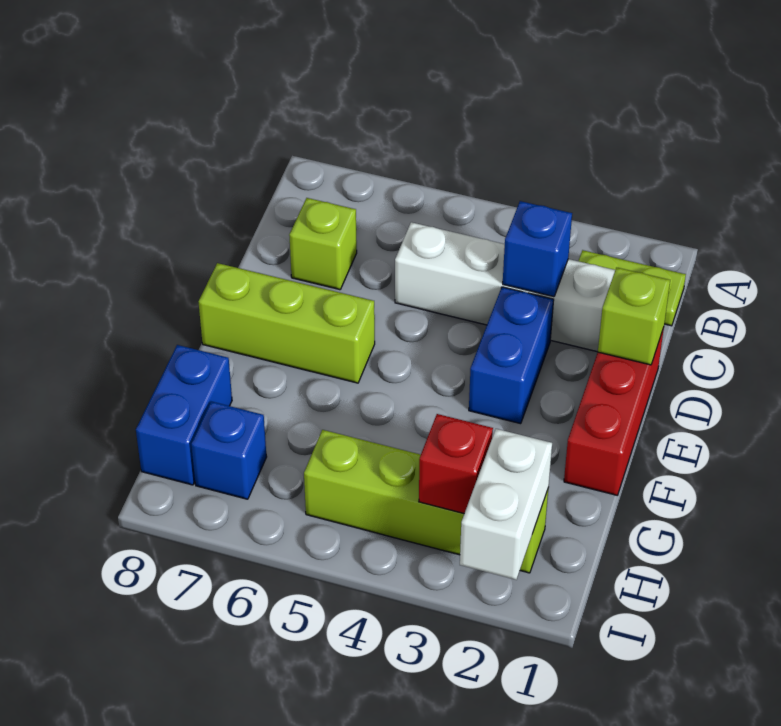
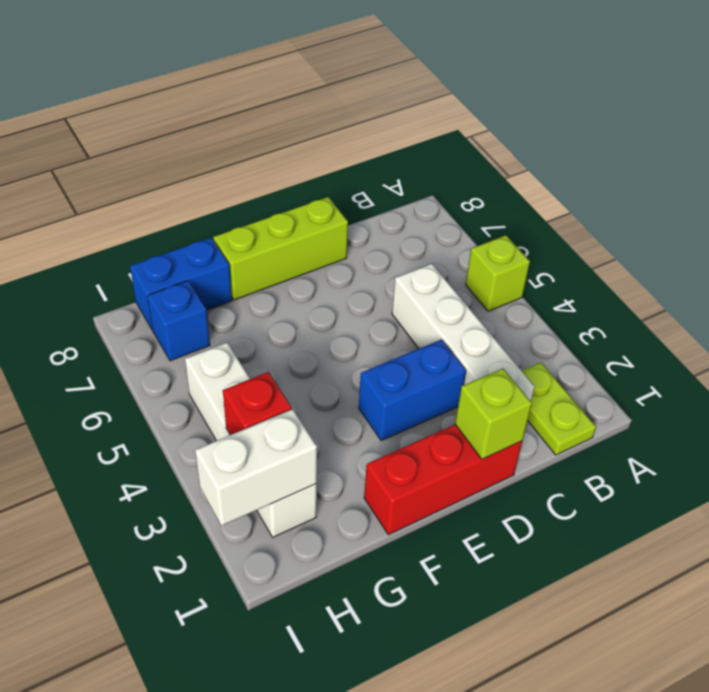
blue 1x1 brick [503,201,572,297] -> none
lime 1x1 brick [289,198,357,290] -> lime 1x1 brick moved to [466,235,530,311]
lime 1x3 brick [198,263,375,383] -> lime 1x3 brick turned to [213,197,348,300]
lime 1x4 brick [304,430,548,573] -> white 1x4 brick [185,343,317,537]

